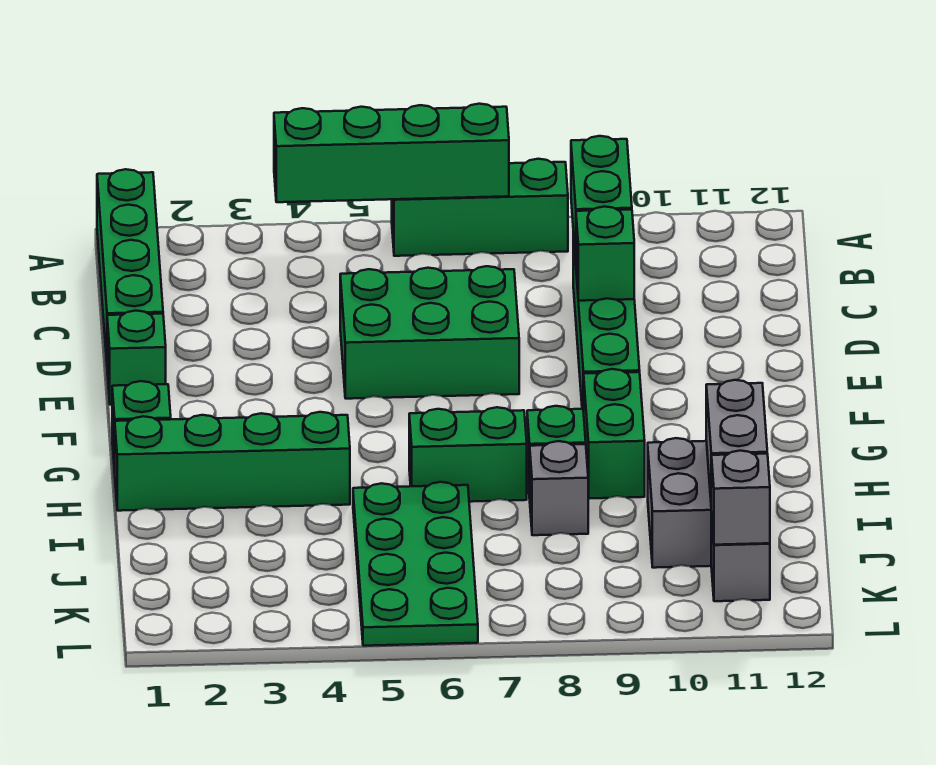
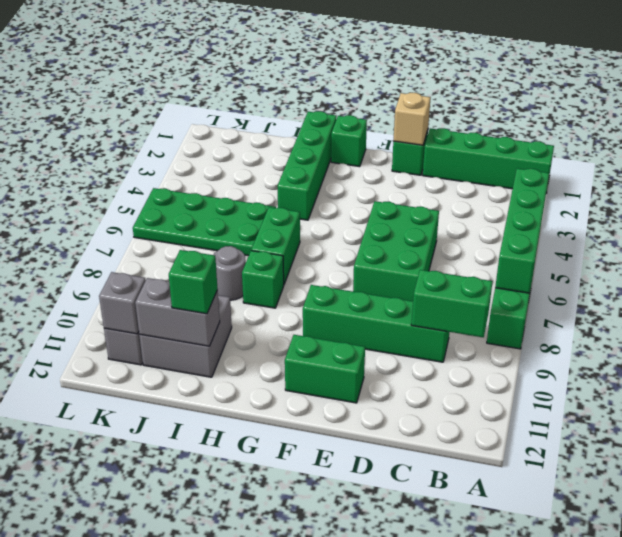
green 1x1 brick [576,207,634,301] -> green 1x1 brick moved to [169,250,218,314]
none -> tan 1x1 brick [393,93,431,145]
green 1x2 brick [584,369,645,499] -> green 1x2 brick moved to [285,335,365,403]
grey 1x1 brick [530,441,589,535] -> grey 1x1 round brick [214,246,246,300]

